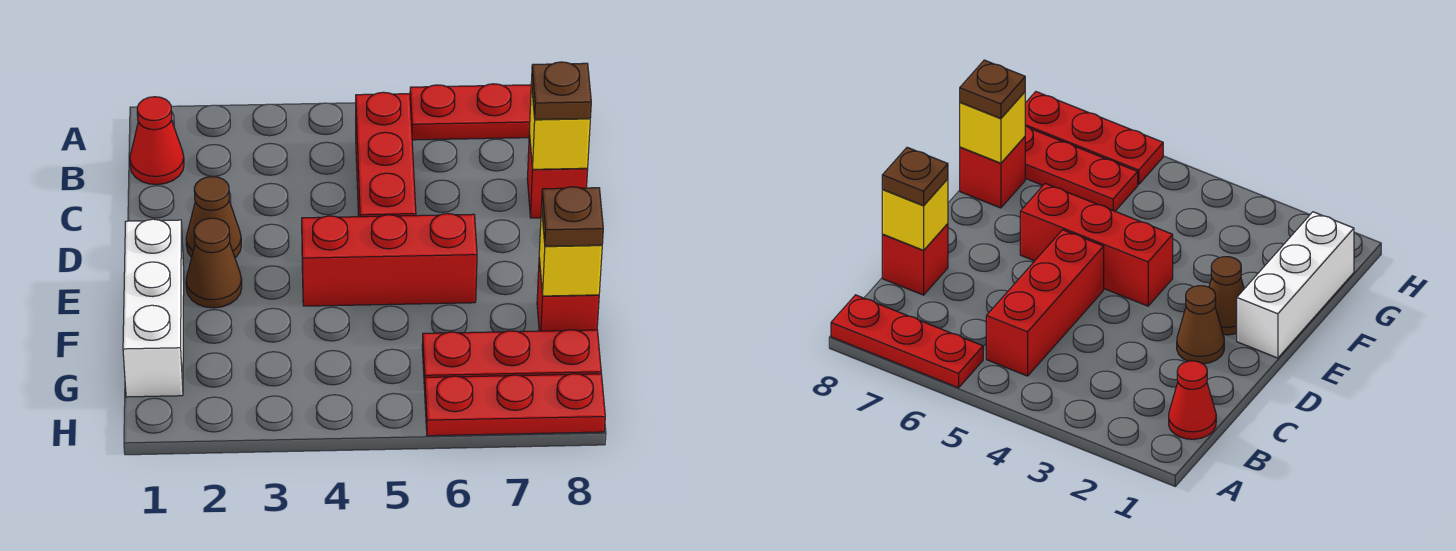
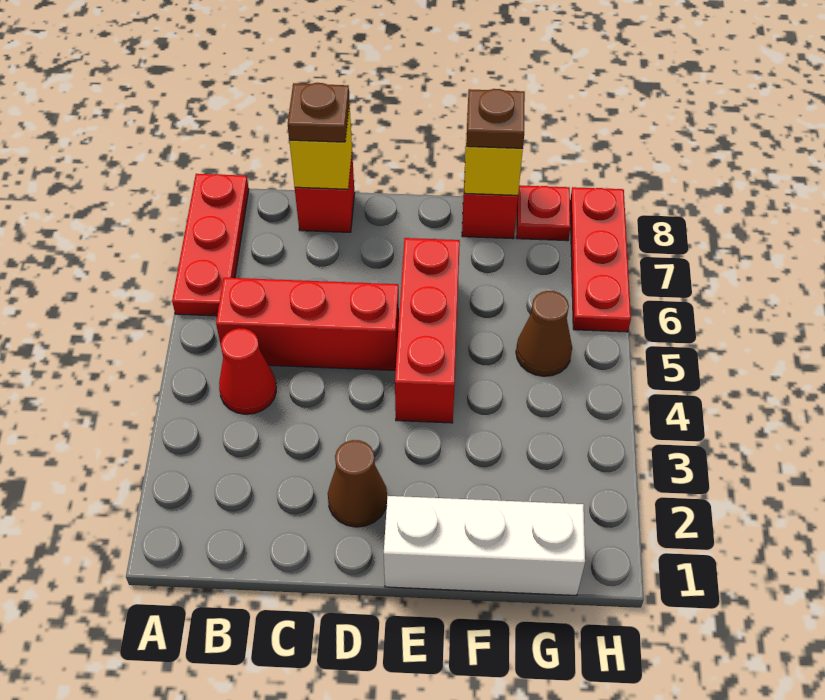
red 1x1 cone [130,97,184,185] -> red 1x1 cone moved to [219,328,276,414]
brown 1x1 cone [186,218,242,308] -> brown 1x1 cone moved to [516,291,572,376]
red 1x3 plate [422,330,601,390] -> red 1x1 plate [516,185,571,241]

